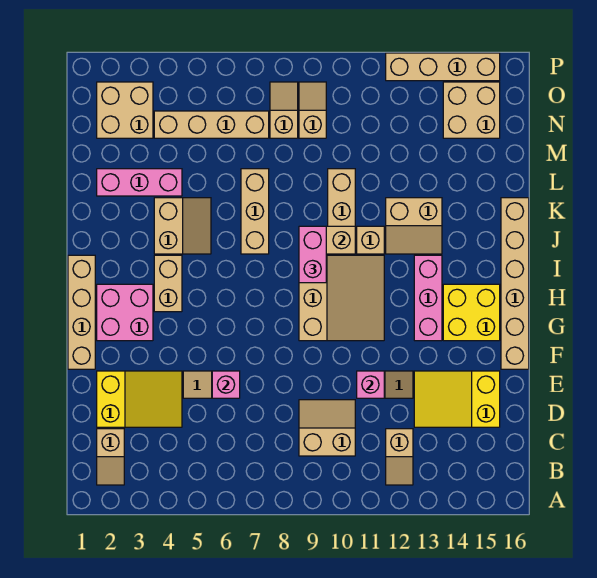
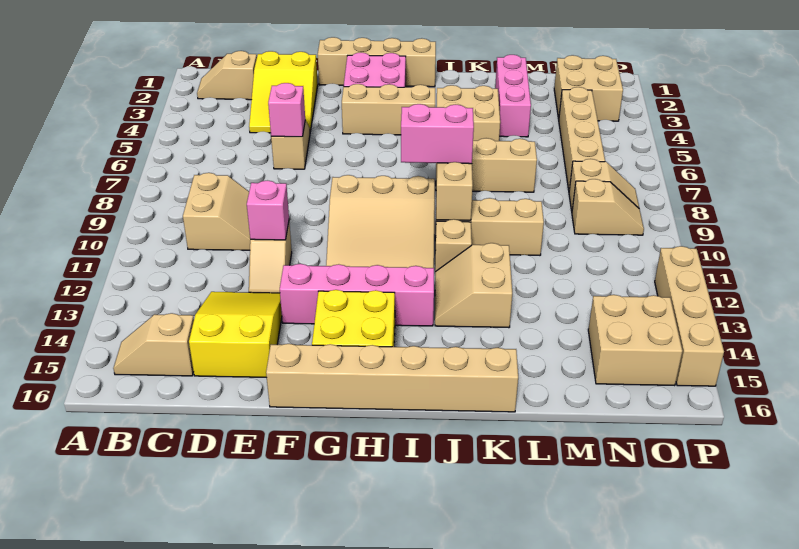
tan 1x2 slope [386,429,413,485] -> tan 1x2 slope moved to [113,313,194,376]
pink 1x3 brick [414,255,442,341] -> pink 1x4 brick [280,264,434,326]
tan 1x2 brick [154,255,182,312] -> tan 1x3 brick [342,84,435,135]
tan 2x2 slope [154,198,211,254] -> tan 2x2 brick [437,85,500,141]

